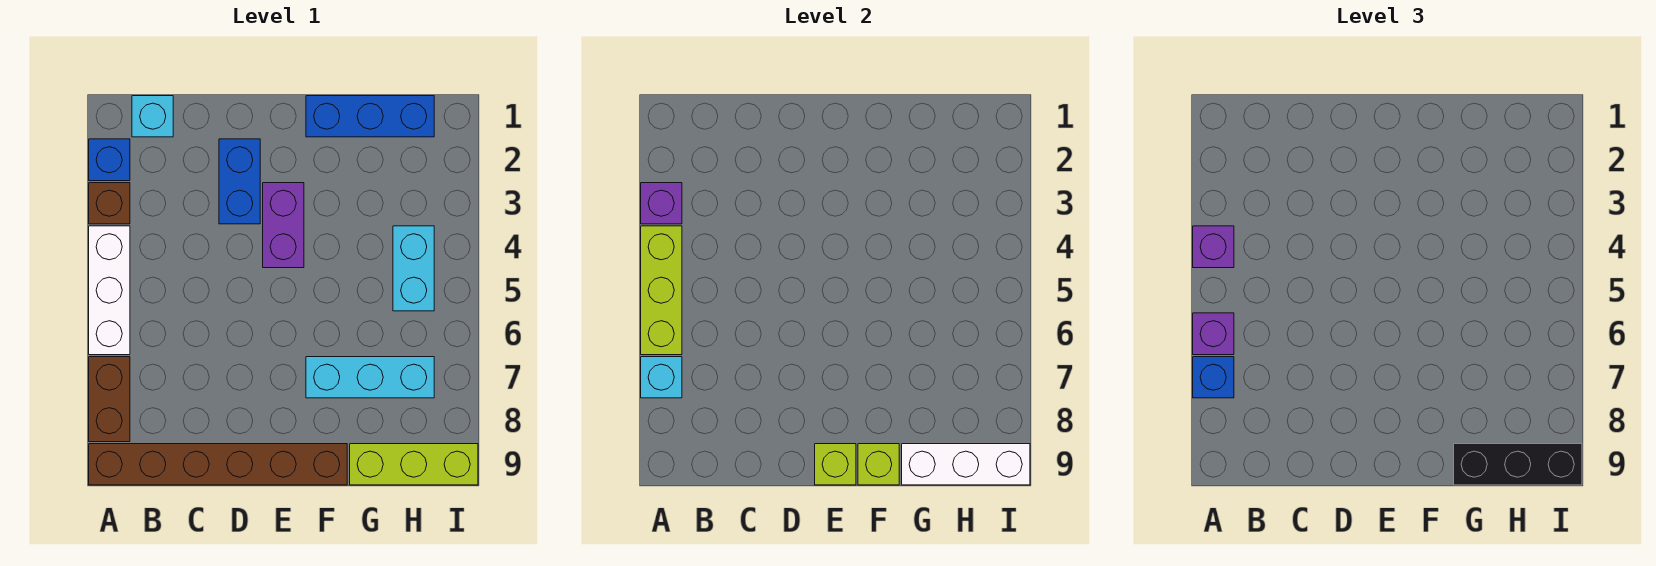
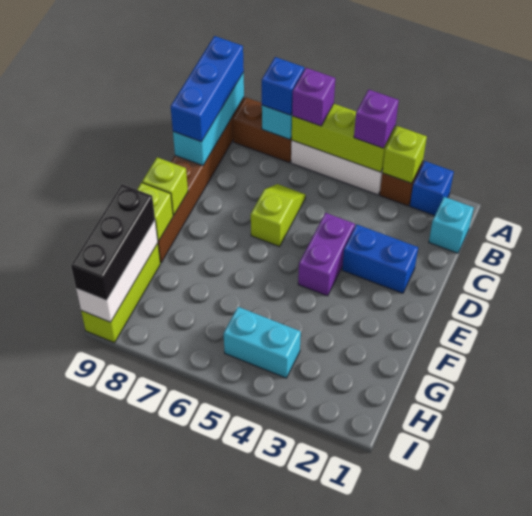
purple 1x1 brick [641,183,682,224] -> lime 1x1 brick [382,126,427,183]
none -> lime 1x2 slope [251,184,306,247]
purple 1x2 brick [263,183,304,268] -> purple 1x2 brick turned to [298,213,355,296]
blue 1x3 brick [306,96,434,137] -> blue 1x3 brick moved to [171,36,244,142]
cyan 1x3 brick [306,357,434,398] -> cyan 1x3 brick moved to [173,72,244,166]

